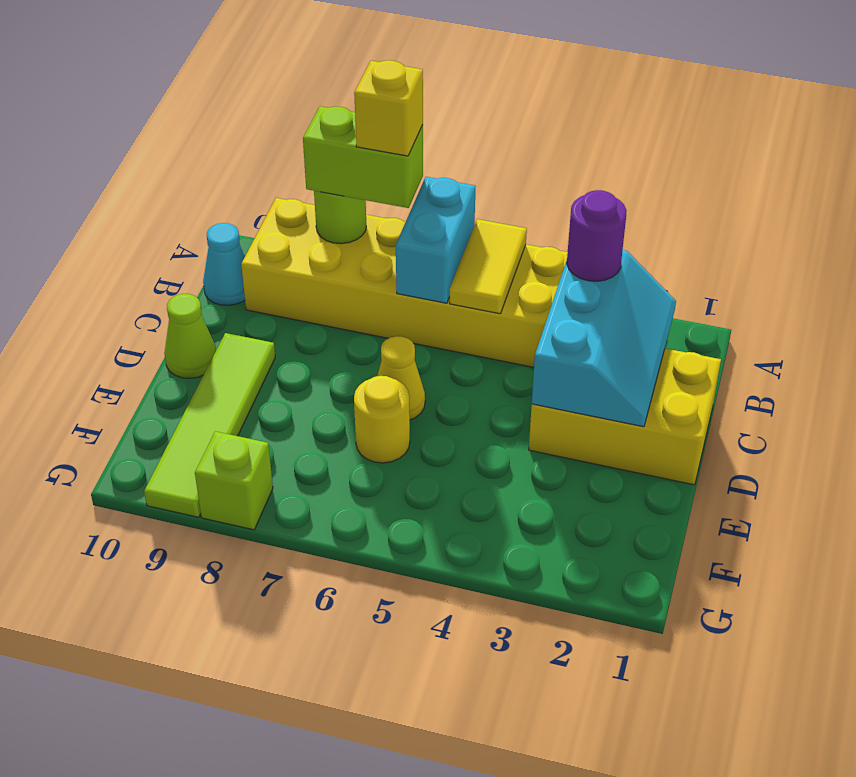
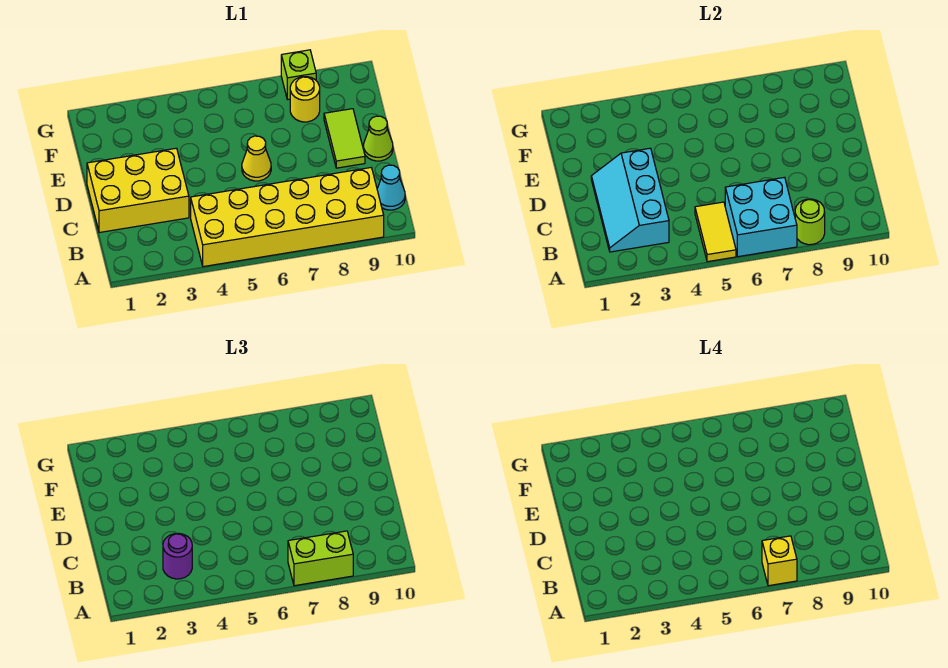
cyan 1x2 brick [396,177,476,303] -> cyan 2x2 brick [725,177,797,257]
lime 1x4 tile [144,333,275,517] -> lime 1x2 tile [324,109,365,168]
yellow 1x1 round brick [354,376,410,463] -> yellow 1x1 round brick moved to [290,77,320,122]

